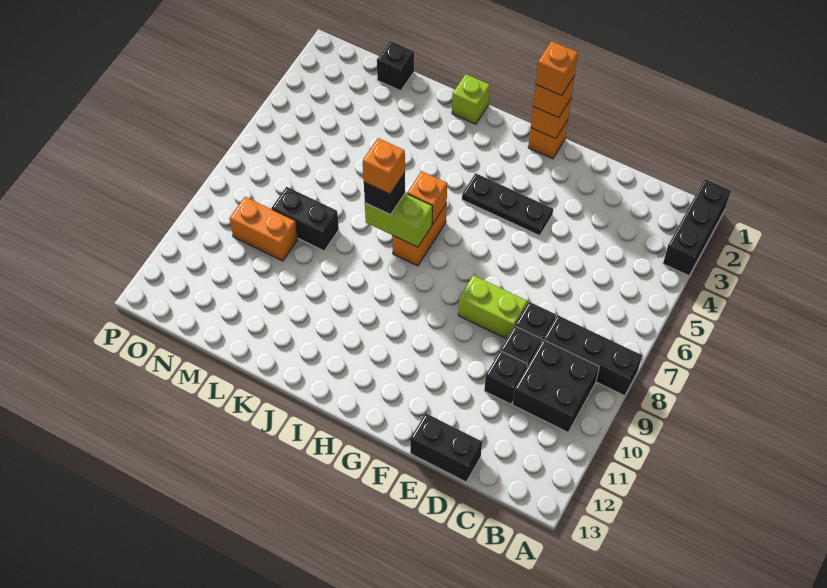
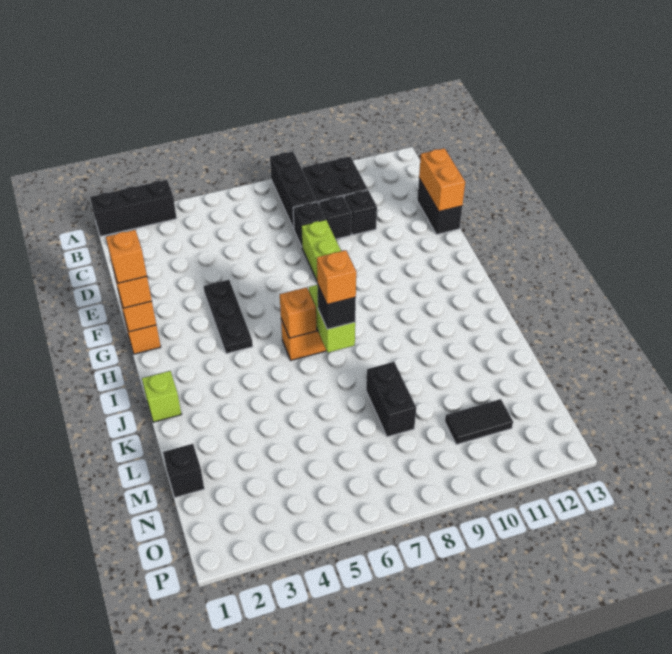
orange 1x2 brick [229,197,298,261] -> orange 1x2 brick moved to [419,148,465,211]
none -> black 1x2 tile [445,399,513,445]

